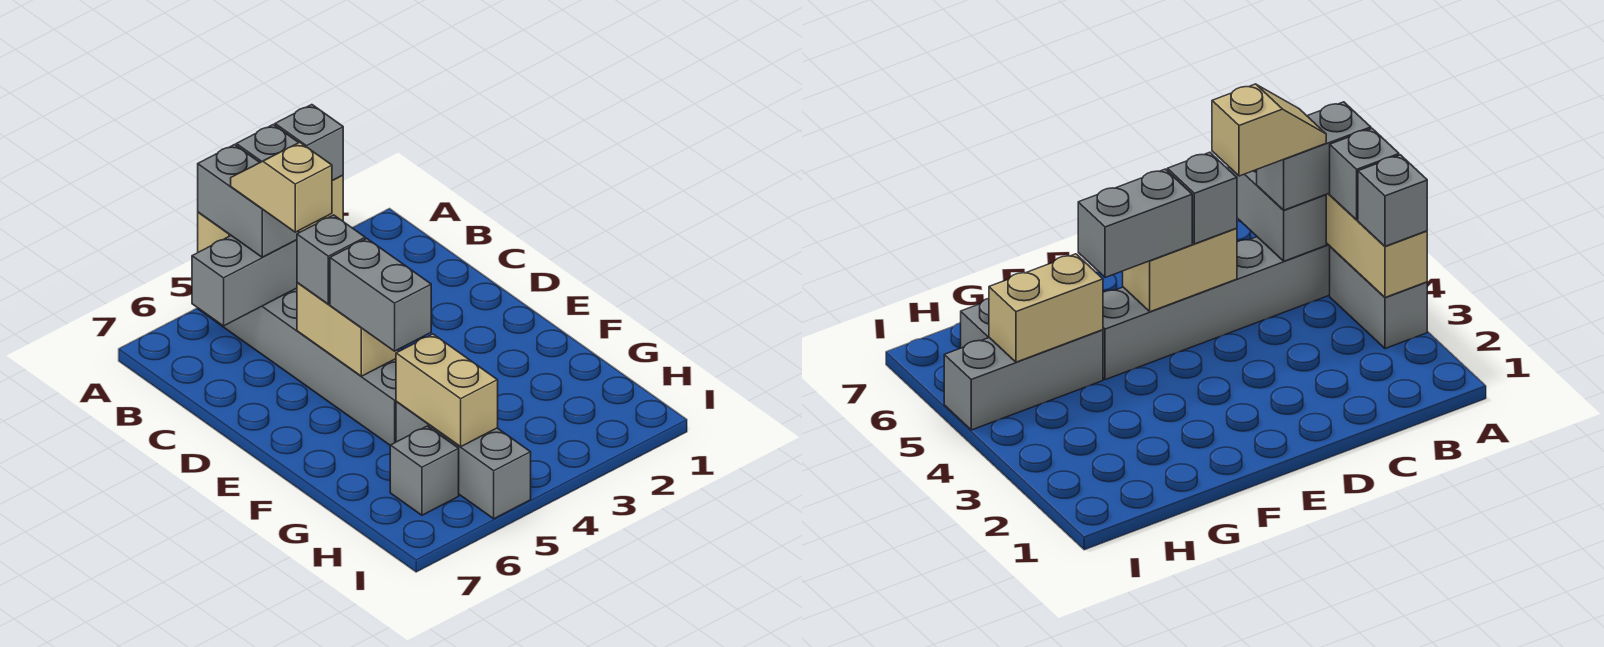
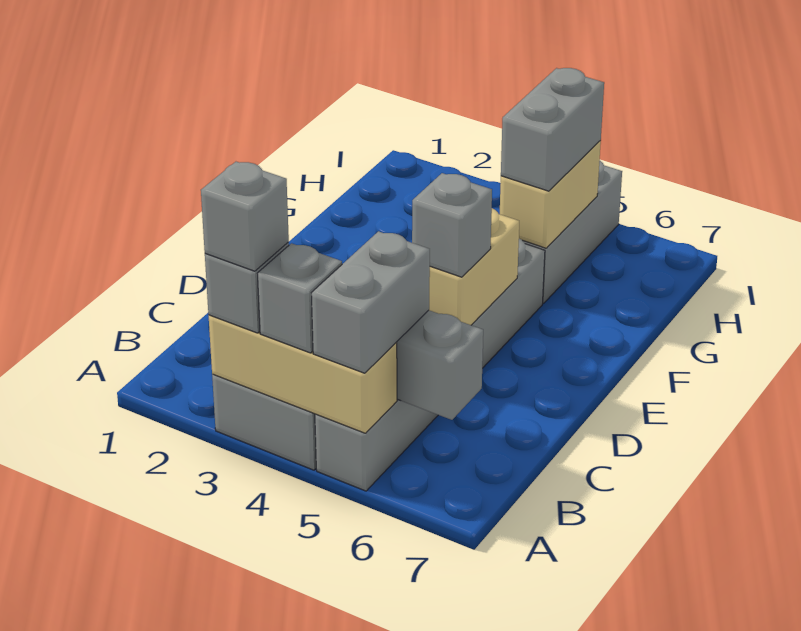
tan 1x2 slope [231,142,332,232] -> none
grey 1x2 brick [330,239,431,351] -> grey 1x2 brick moved to [501,68,604,191]
grey 1x1 brick [390,426,459,515] -> grey 1x1 brick moved to [201,162,289,271]

